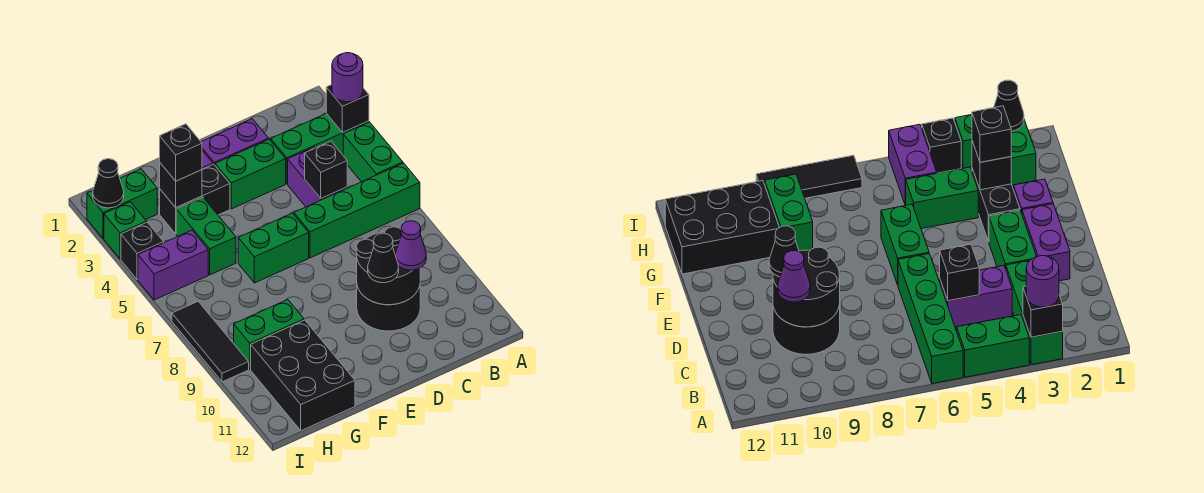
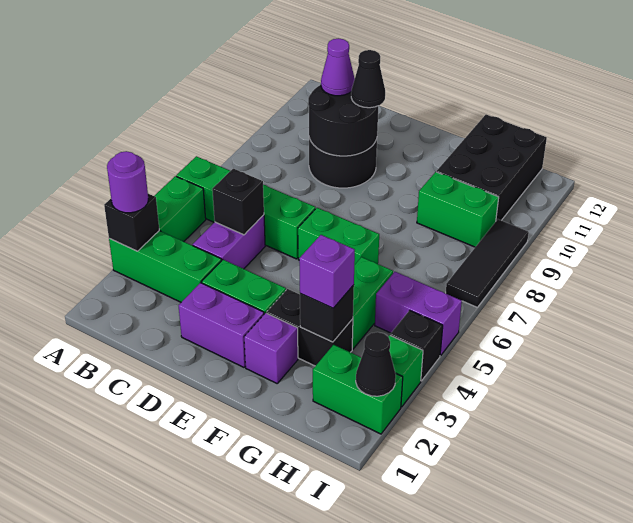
black 1x1 brick [160,124,202,181] -> purple 1x1 brick [299,235,355,308]

